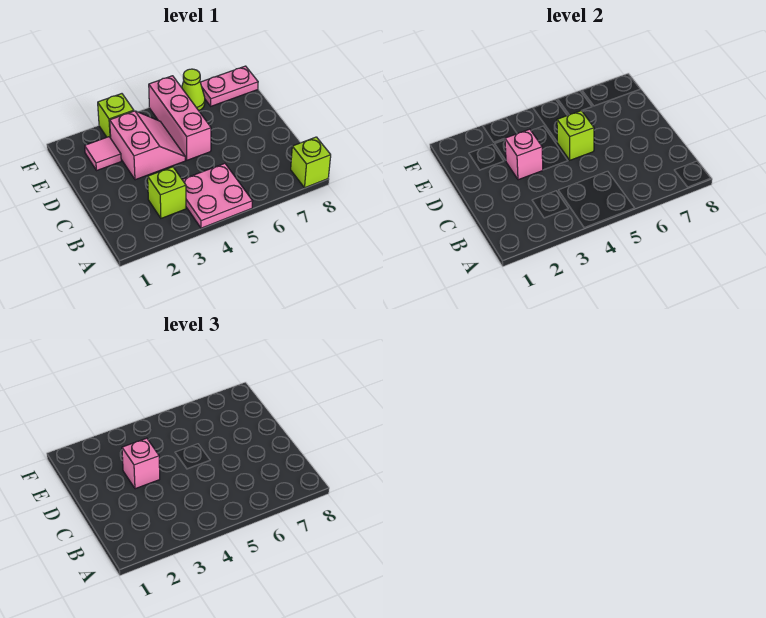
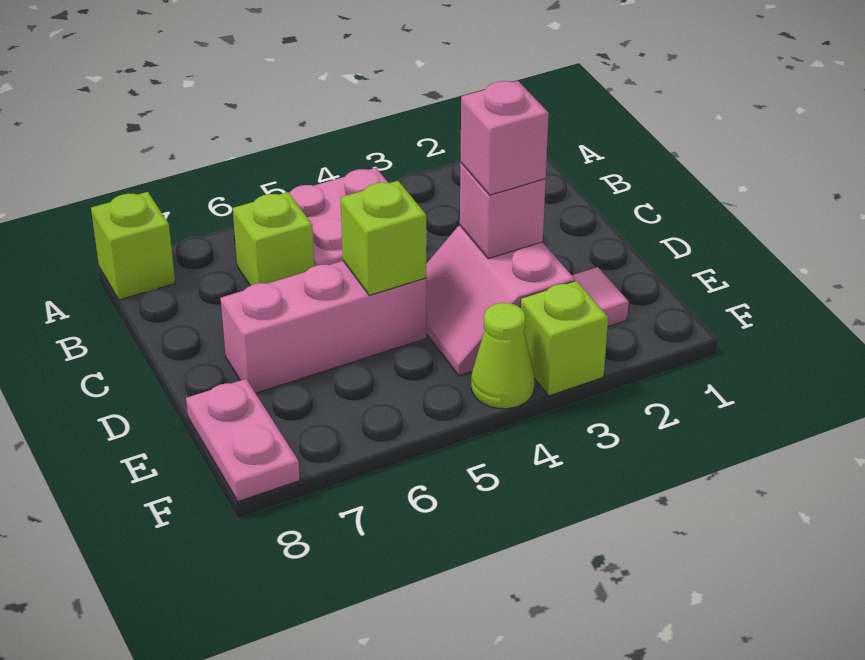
lime 1x1 brick [148,167,186,218] -> lime 1x1 brick moved to [233,192,314,286]
pink 1x3 brick [149,76,211,160] -> pink 1x3 brick turned to [221,261,427,393]
lime 1x1 cone [182,69,205,111] -> lime 1x1 cone moved to [471,303,535,409]
pink 1x2 plate [200,66,258,106] -> pink 1x2 plate turned to [186,379,300,501]

